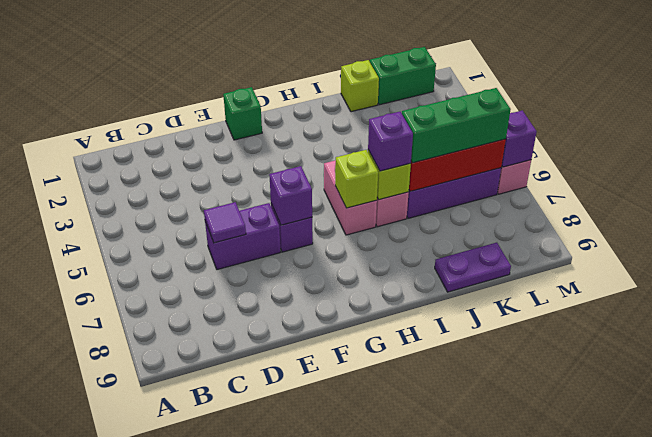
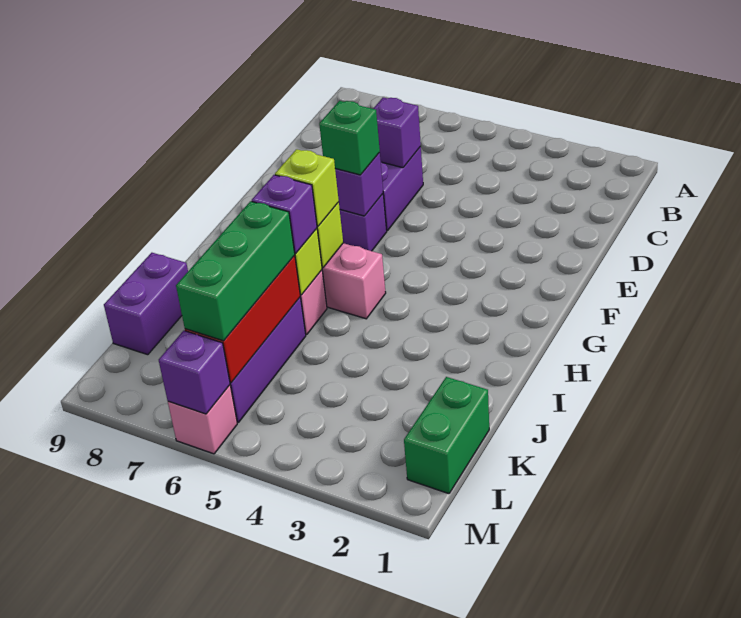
purple 1x1 tile [204,202,246,243] -> purple 1x1 brick [373,98,421,168]
green 1x1 brick [223,87,262,140] -> green 1x1 brick moved to [319,101,380,175]
lime 1x1 brick [341,60,379,112] -> lime 1x1 brick moved to [275,149,339,226]
purple 1x2 plate [435,243,511,292] -> purple 1x2 brick [104,253,188,355]

